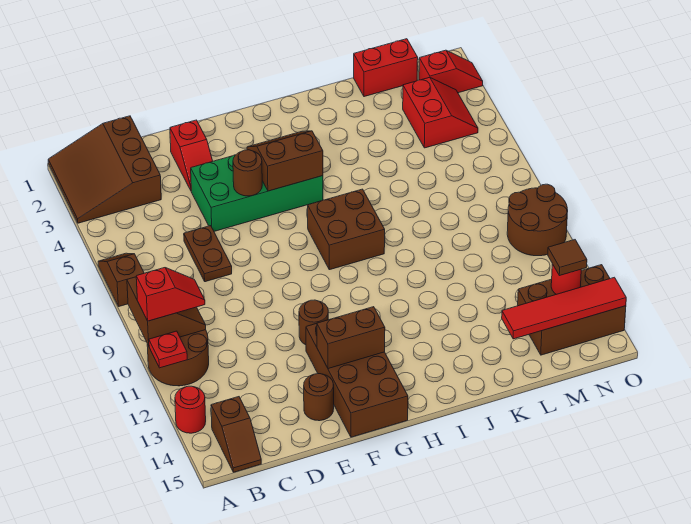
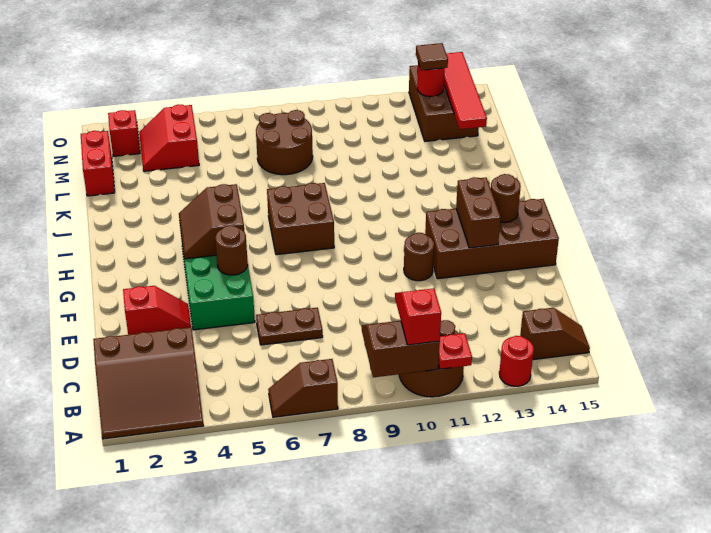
brown 1x1 round brick [304,374,334,421] -> brown 1x1 round brick moved to [491,174,521,222]
red 2x2 slope [403,77,478,148] -> red 2x2 slope turned to [139,104,199,171]
brown 2x2 round brick [507,184,568,256] -> brown 2x2 round brick moved to [256,110,313,175]

